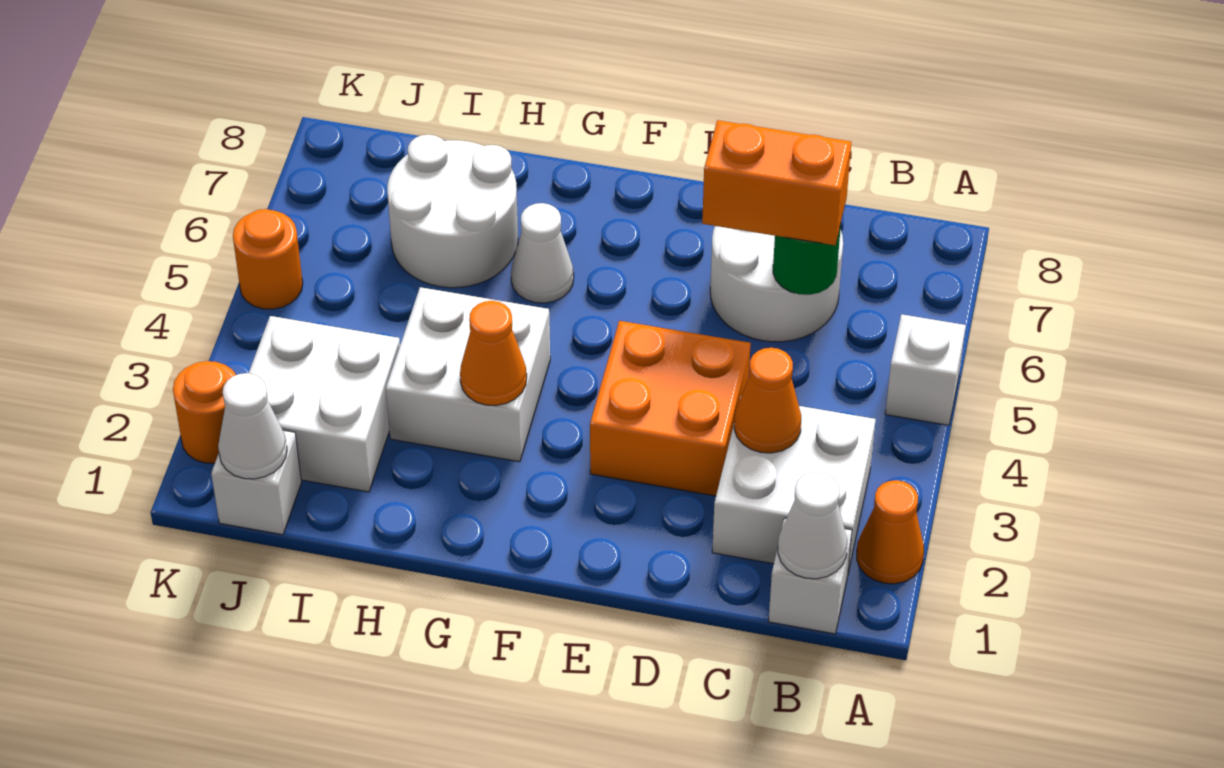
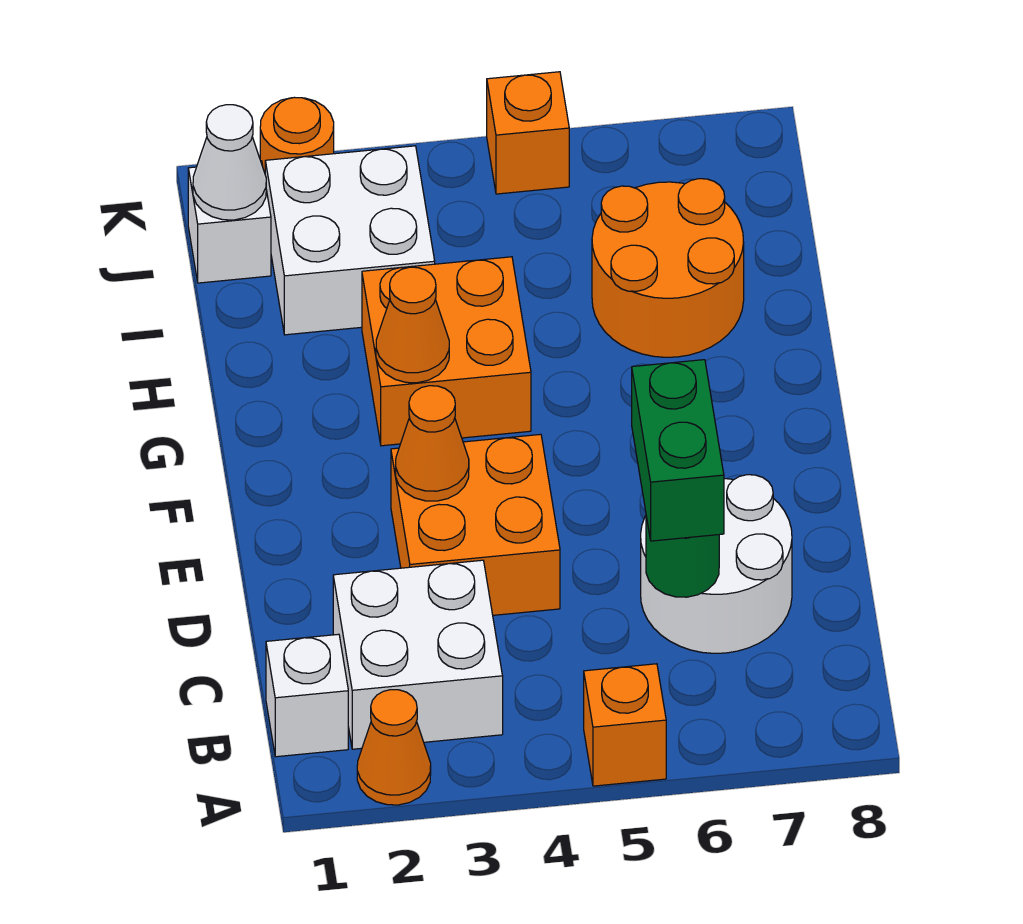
white 1x1 brick [885,314,966,425] -> orange 1x1 brick [584,664,666,786]
white 1x1 cone [778,472,847,579] -> none
orange 1x1 cone [734,348,801,453] -> orange 1x1 cone moved to [396,386,469,501]
orange 1x2 brick [702,120,851,245] -> green 1x2 brick [632,360,724,541]
white 2x2 brick [386,287,550,462] -> orange 2x2 brick [362,257,531,446]
white 1x1 cone [511,203,574,303] -> none
white 2x2 round brick [387,134,518,288] -> orange 2x2 round brick [592,179,744,357]
orange 1x1 round brick [233,209,303,309] -> orange 1x1 brick [487,72,569,194]

